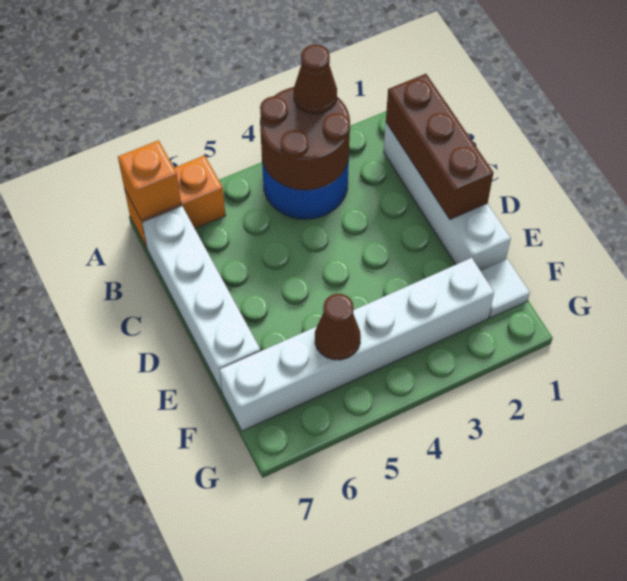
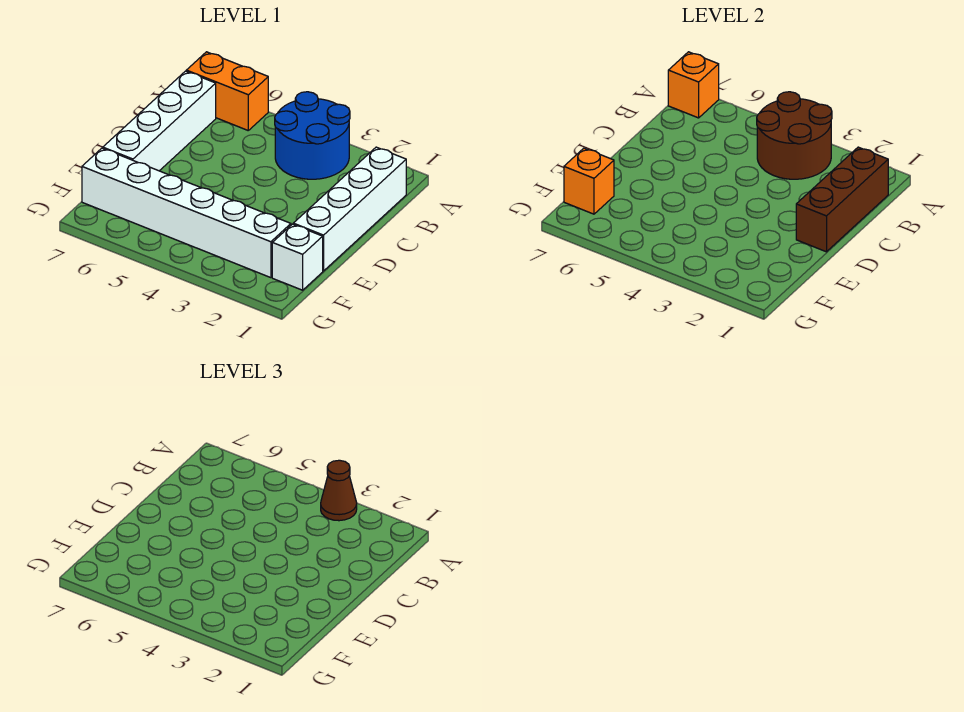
white 1x1 tile [481,259,530,318] -> white 1x1 brick [272,224,323,290]
brown 1x1 cone [315,294,361,360] -> none
none -> orange 1x1 brick [564,148,614,214]

